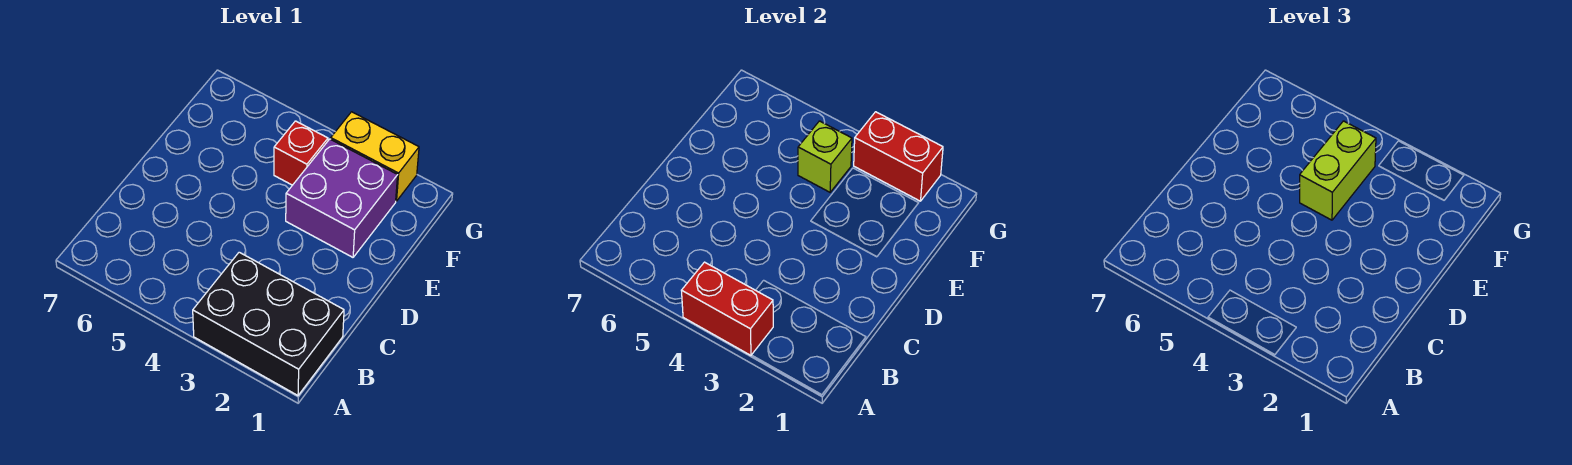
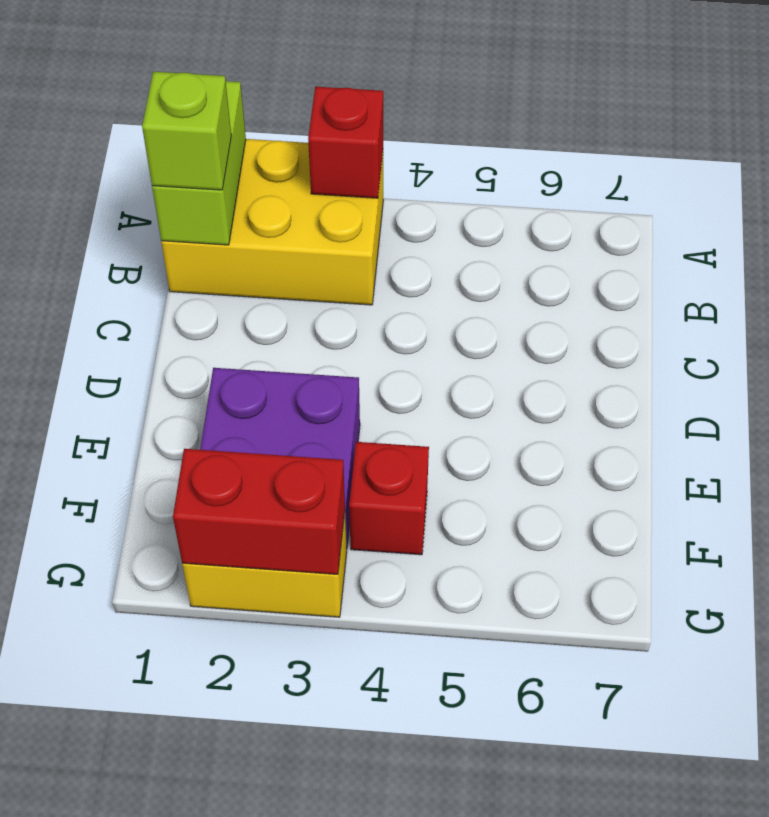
black 2x3 brick [193,252,344,395] -> yellow 2x3 brick [161,139,383,305]
red 1x2 brick [681,262,773,355] -> red 1x1 brick [308,87,383,198]
lime 1x2 brick [1300,121,1376,220] -> lime 1x2 brick moved to [152,81,246,245]
lime 1x1 brick [798,121,852,192] -> lime 1x1 brick moved to [142,72,231,190]

